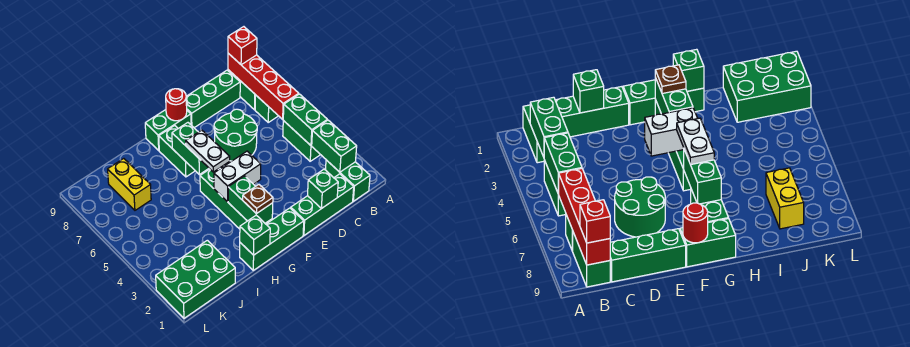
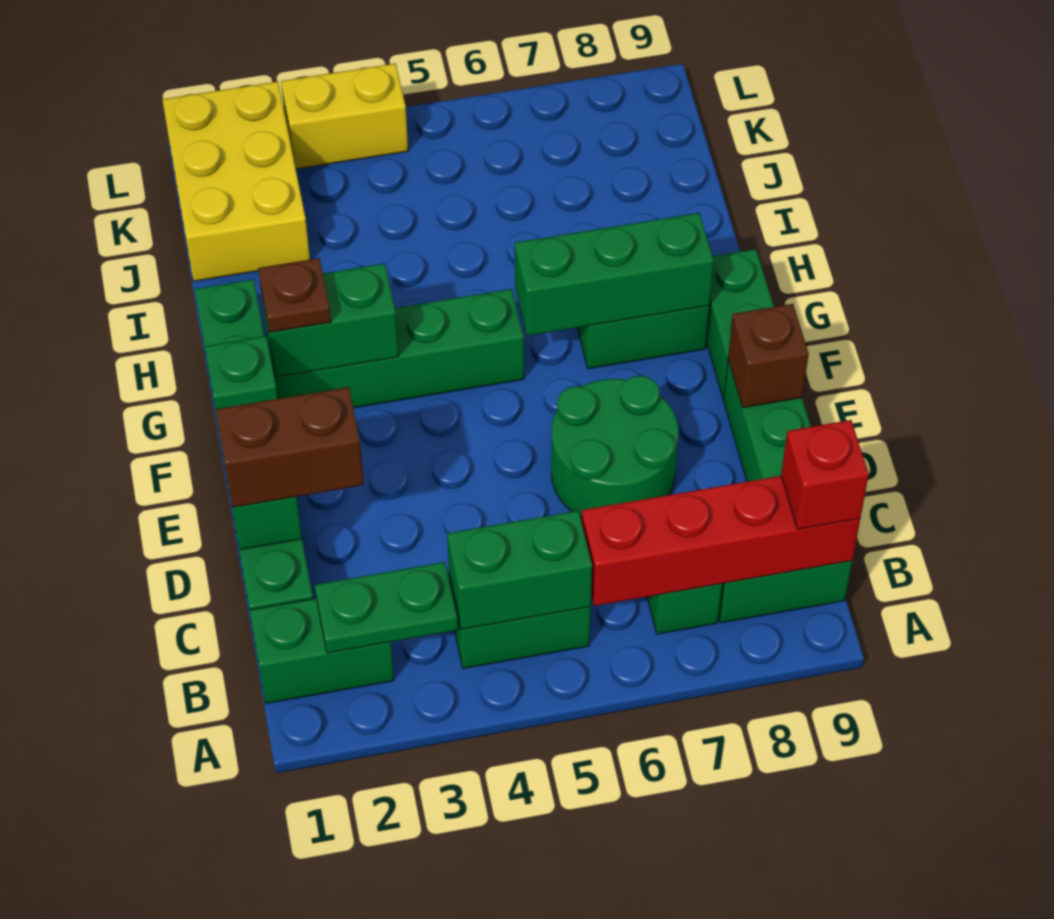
green 1x2 brick [311,120,357,172] -> green 1x2 plate [315,562,458,653]
none -> brown 1x2 brick [216,387,364,507]
none -> brown 1x1 brick [728,304,809,408]
white 1x2 brick [214,151,261,202] -> none
red 1x1 round brick [166,89,187,121] -> none
white 1x2 plate [186,130,230,172] -> none
green 1x2 brick [172,123,209,174] -> green 1x3 brick [515,213,714,336]
green 1x1 brick [240,215,270,255] -> green 1x1 brick moved to [204,336,278,440]
green 2x3 brick [156,240,235,318] -> yellow 2x3 brick [162,81,310,281]
yellow 1x2 brick [108,159,151,210] -> yellow 1x2 brick moved to [281,63,408,169]

